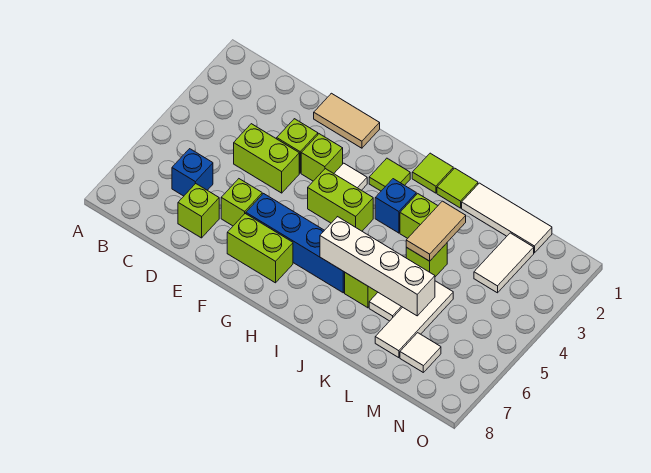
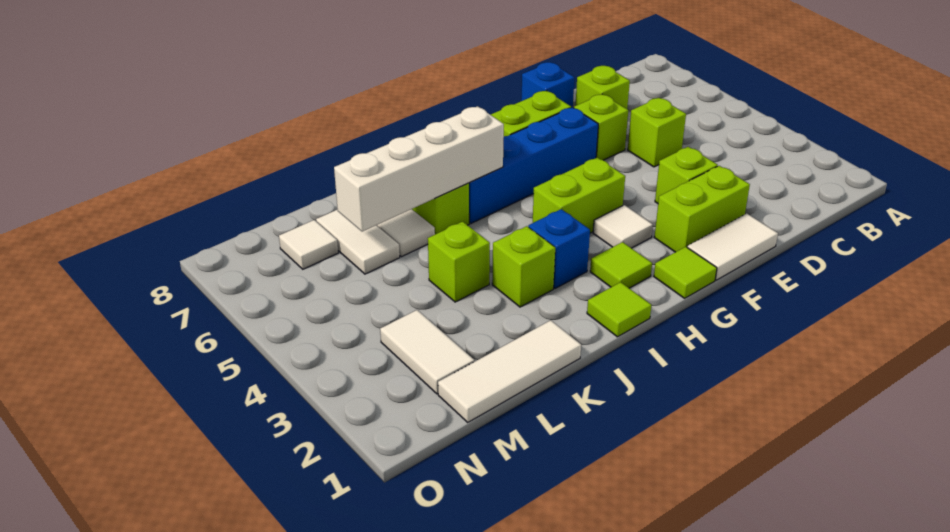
blue 1x1 brick [172,149,213,196] -> blue 1x1 brick moved to [521,62,574,108]
lime 1x2 brick [234,124,299,193] -> lime 1x2 brick moved to [654,166,750,252]
tan 1x2 tile [314,93,380,148] -> white 1x2 tile [687,213,778,280]
lime 1x1 brick [301,134,343,181] -> lime 1x1 brick moved to [628,98,686,167]
lime 1x1 tile [437,168,478,208] -> lime 1x1 tile moved to [654,247,717,298]
tan 1x2 tile [406,201,466,261] -> none
white 1x3 tile [375,281,453,358] -> white 1x2 tile [316,209,400,274]

